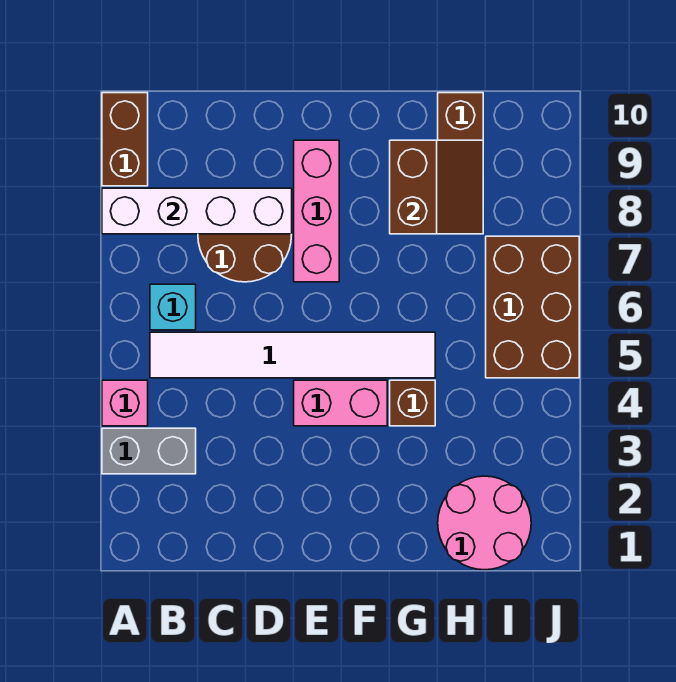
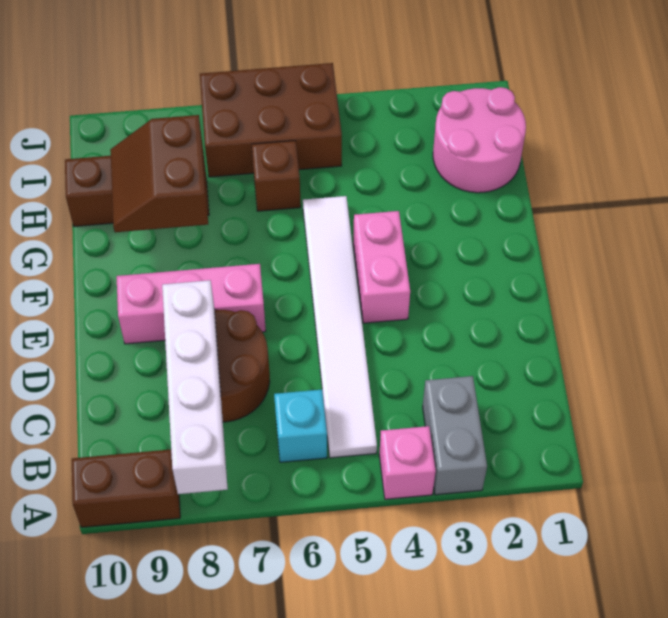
brown 1x1 brick [390,380,435,426] -> brown 1x1 brick moved to [252,141,301,211]
brown 2x2 slope [390,140,483,234] -> brown 2x2 slope turned to [110,115,208,232]

